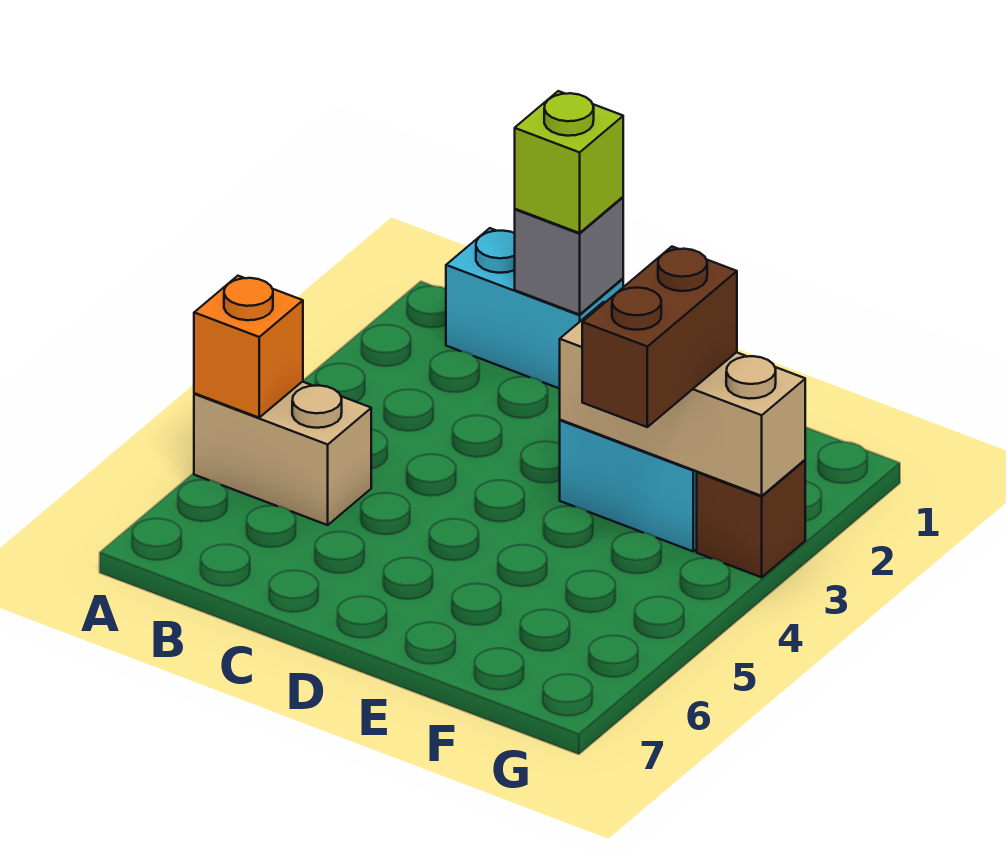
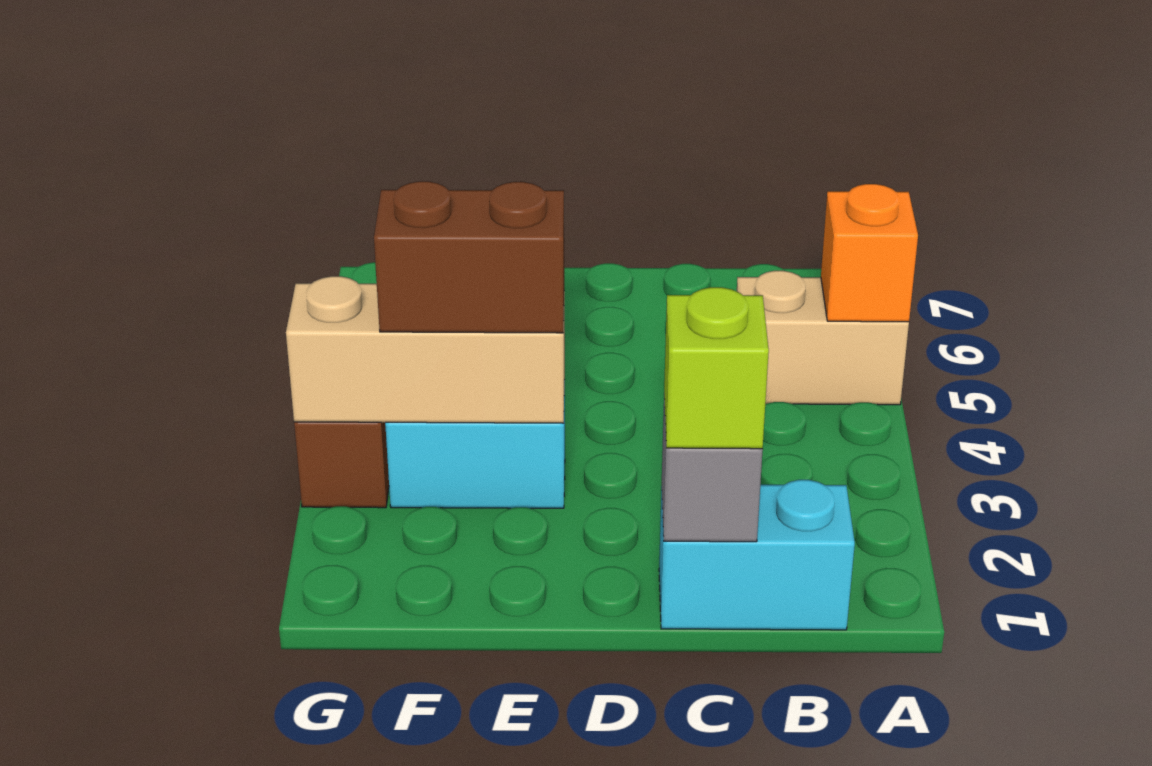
brown 1x2 brick [582,247,737,427] -> brown 1x2 brick turned to [374,181,564,333]

